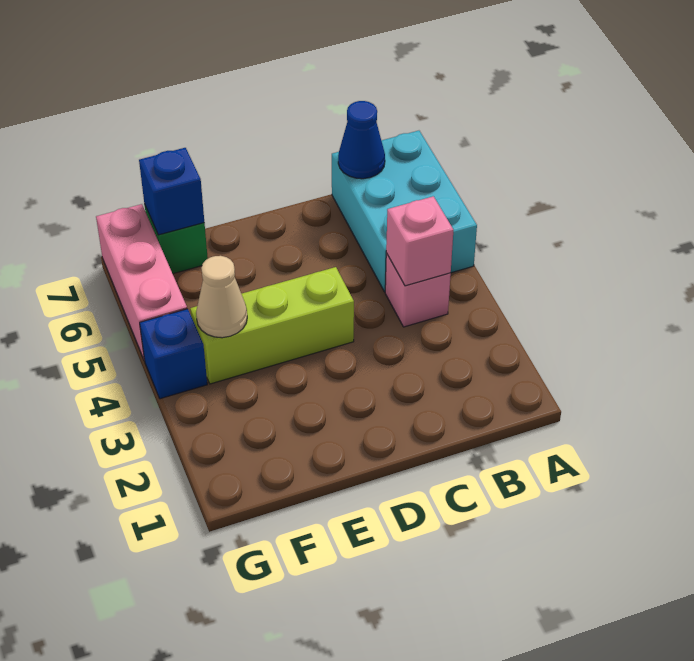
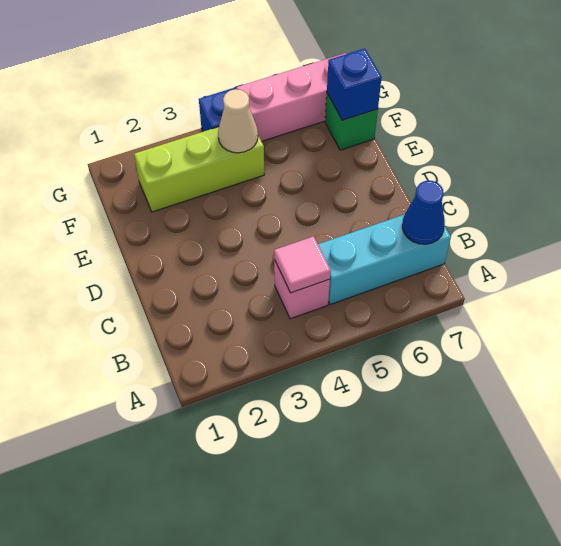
cyan 2x3 brick [332,131,477,292] -> cyan 1x3 brick [318,214,451,305]
pink 1x1 brick [386,196,453,286] -> pink 1x1 tile [274,236,331,293]
lime 1x3 brick [190,267,354,384] -> lime 1x3 brick turned to [134,127,264,212]

